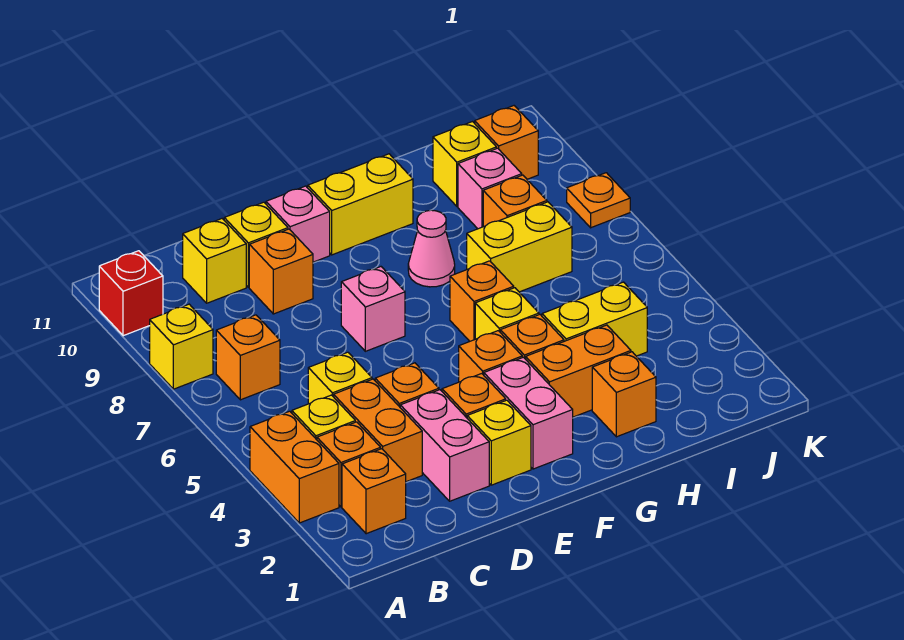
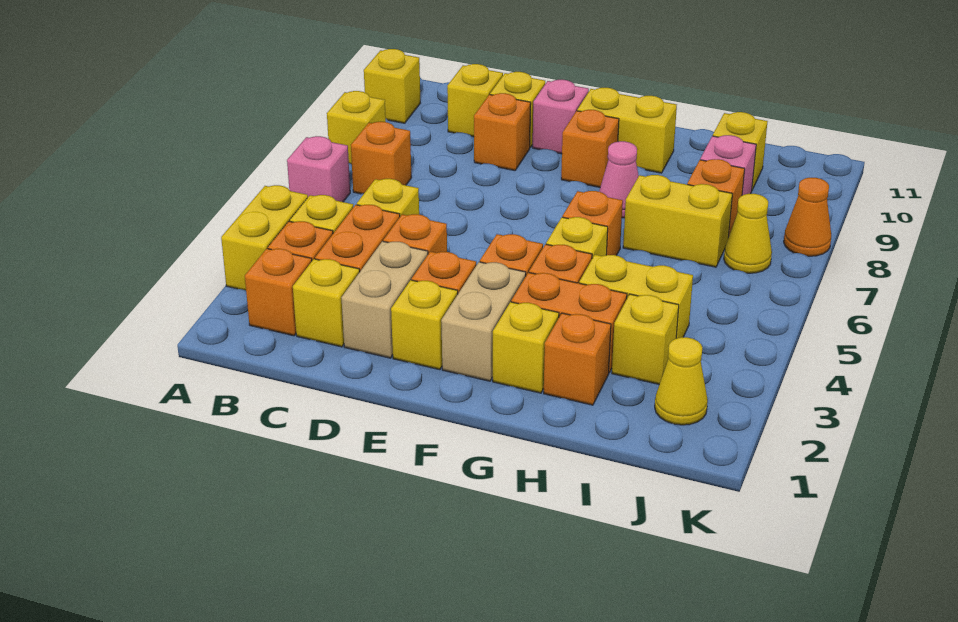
orange 1x2 brick [250,411,339,523] -> yellow 1x2 brick [221,185,308,291]
red 1x1 brick [99,251,163,336] -> yellow 1x1 brick [364,49,420,123]
none -> yellow 1x1 brick [293,259,360,347]
pink 1x2 brick [400,390,489,501] -> tan 1x2 brick [341,241,428,358]
pink 1x1 brick [341,267,405,351] -> pink 1x1 brick moved to [287,136,350,202]
pink 1x2 brick [484,357,573,469] -> tan 1x2 brick [441,262,526,381]
none -> yellow 1x1 brick [493,302,559,393]
none -> yellow 1x1 brick [612,294,679,384]
none -> yellow 1x1 cone [655,337,708,425]
none -> yellow 1x1 cone [724,194,772,273]
orange 1x1 brick [475,106,538,179] -> orange 1x1 brick moved to [561,110,619,187]
orange 1x1 plate [567,173,630,228] -> orange 1x1 cone [784,178,831,256]

